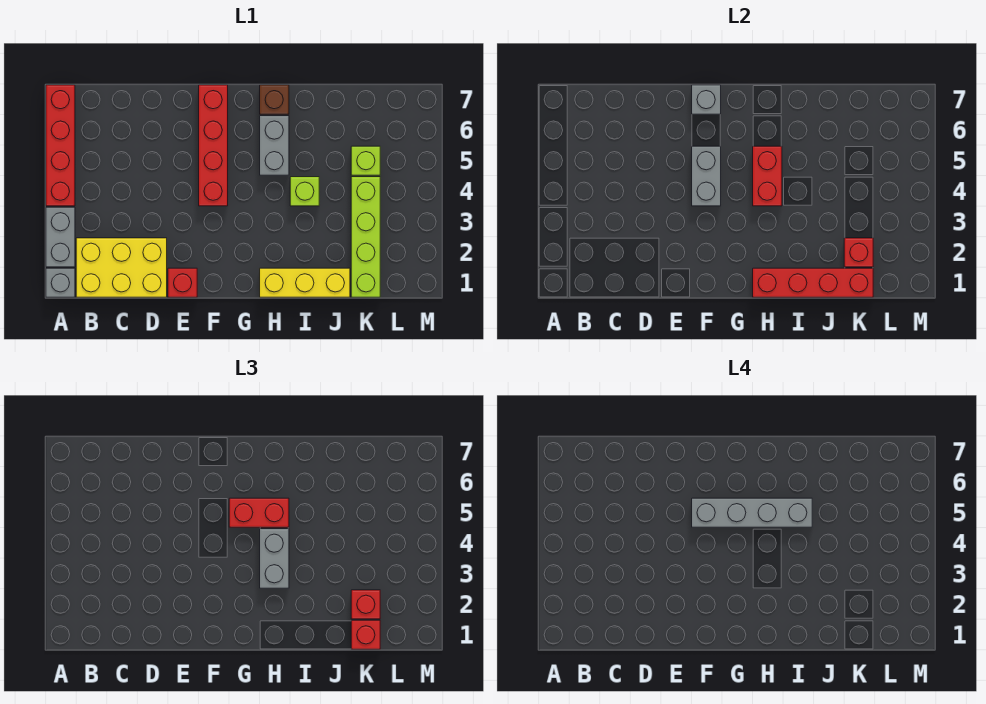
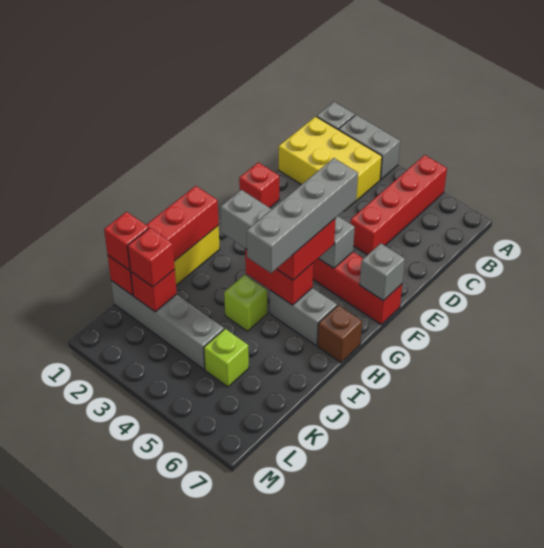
red 1x4 brick [46,85,75,206] -> red 1x4 brick turned to [351,155,447,255]
yellow 2x3 brick [76,238,167,297] -> yellow 2x3 brick turned to [279,116,382,211]
lime 1x4 brick [351,177,380,297] -> grey 1x4 brick [111,281,224,369]

